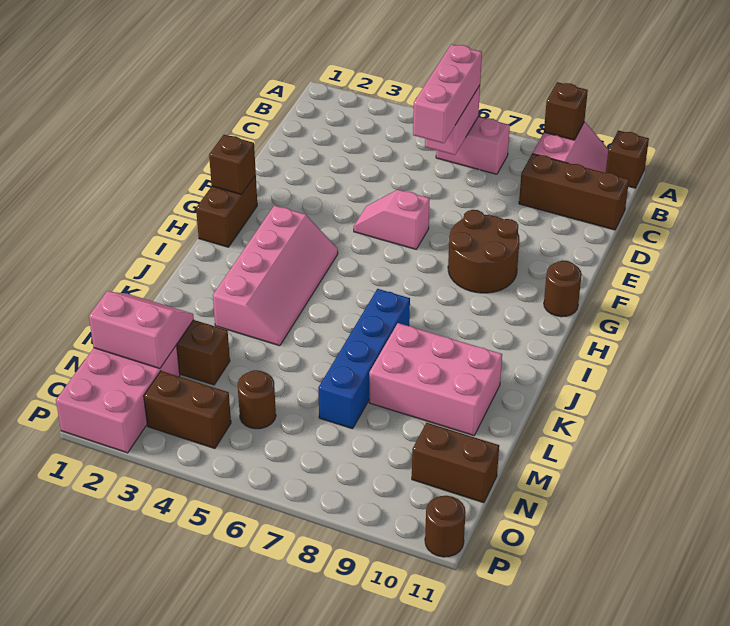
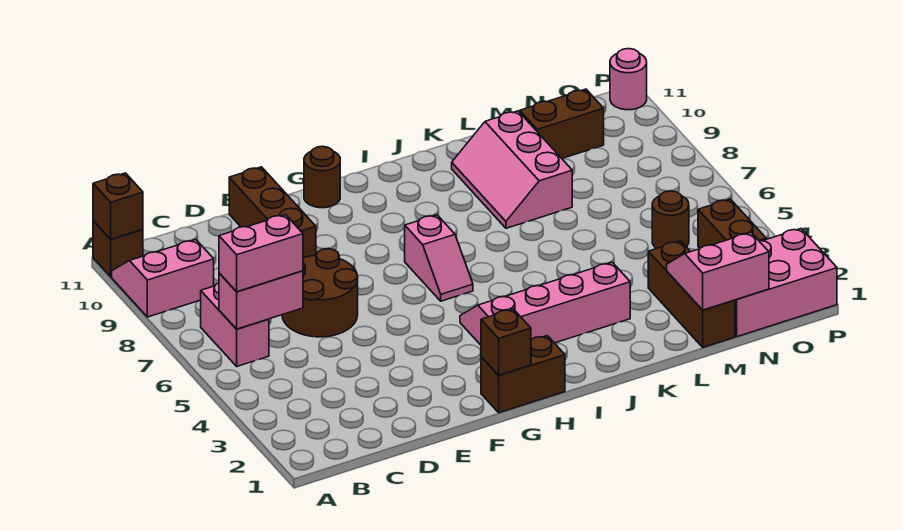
brown 1x1 brick [544,82,588,140] -> brown 1x1 brick moved to [93,173,143,239]
pink 1x3 brick [413,44,482,143] -> pink 1x2 brick [219,215,303,292]
brown 1x3 brick [519,154,629,230] -> brown 1x3 brick moved to [229,167,316,258]
pink 1x2 slope [354,190,430,249] -> pink 1x2 slope moved to [405,215,473,301]
brown 2x2 round brick [448,210,520,293] -> brown 2x2 round brick moved to [282,249,358,337]
blue 1x4 brick [318,289,410,429] -> none
pink 2x3 brick [369,323,502,436] -> pink 2x3 slope [452,111,572,228]
pink 2x2 slope [89,291,194,369] -> pink 2x2 slope turned to [667,233,769,310]
brown 1x2 brick [412,423,499,503] -> brown 1x2 brick turned to [520,89,604,158]
brown 1x1 round brick [425,496,466,557] -> pink 1x1 round brick [610,49,647,110]

